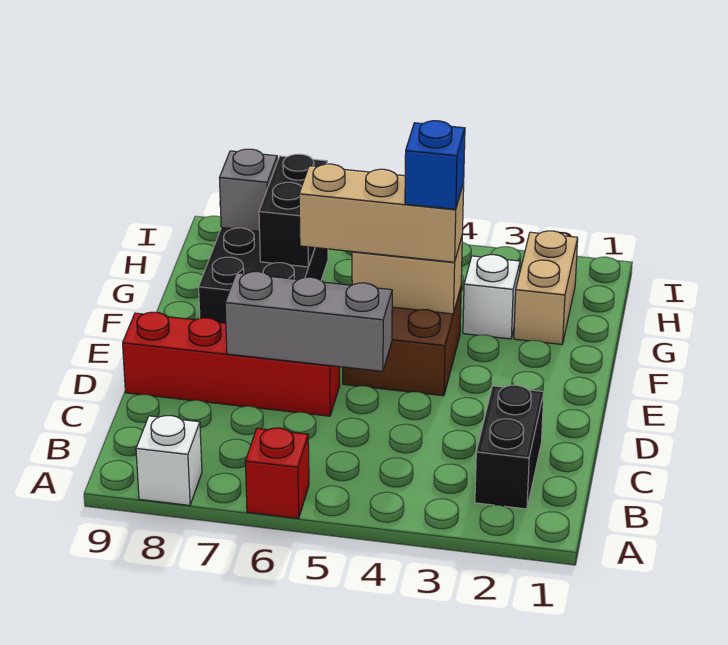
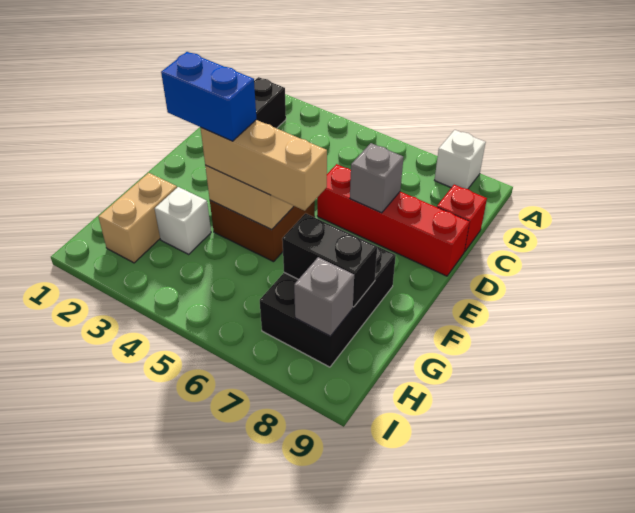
red 1x1 brick [245,428,309,518] -> red 1x1 brick moved to [437,185,487,252]
grey 1x3 brick [225,272,392,371] -> grey 1x1 brick [350,143,404,213]
blue 1x1 brick [405,121,465,209] -> blue 1x2 brick [161,52,257,141]
black 1x2 brick [259,154,327,267] -> black 1x2 brick turned to [282,213,377,307]

